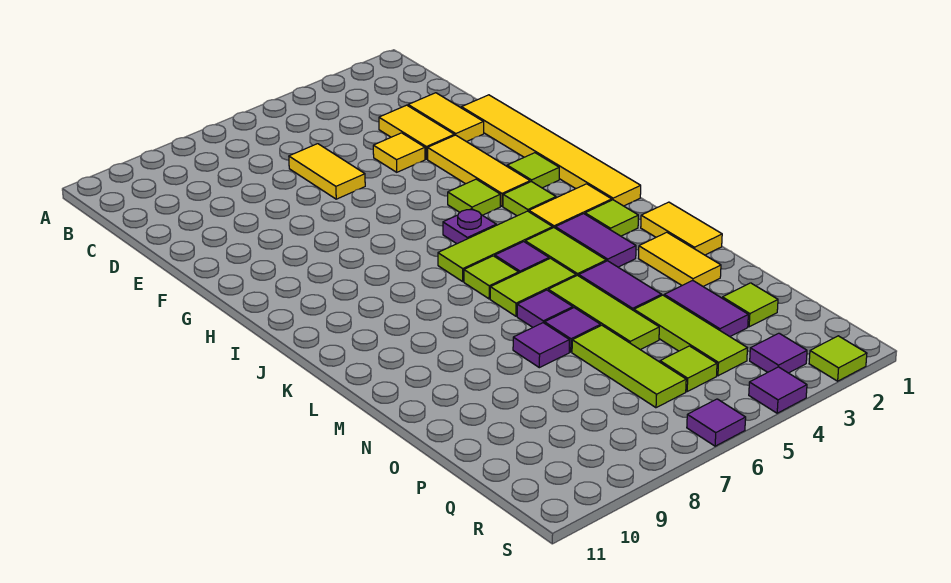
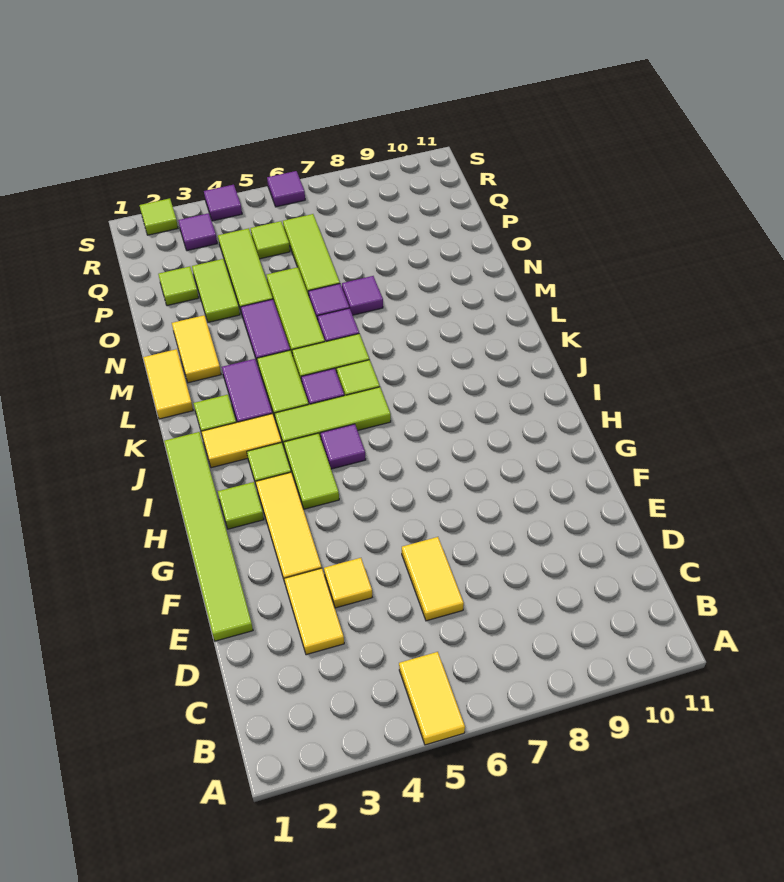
yellow 1x2 tile [408,93,484,142] -> yellow 1x2 tile moved to [399,652,465,745]
yellow 1x6 tile [461,95,641,206] -> lime 1x6 tile [164,432,253,641]
lime 1x1 tile [448,179,500,215] -> lime 1x2 tile [284,433,339,509]
purple 1x1 plate [443,209,496,244] -> purple 1x1 tile [321,424,366,469]
purple 1x2 tile [664,281,748,336] -> lime 1x2 tile [192,259,240,322]

